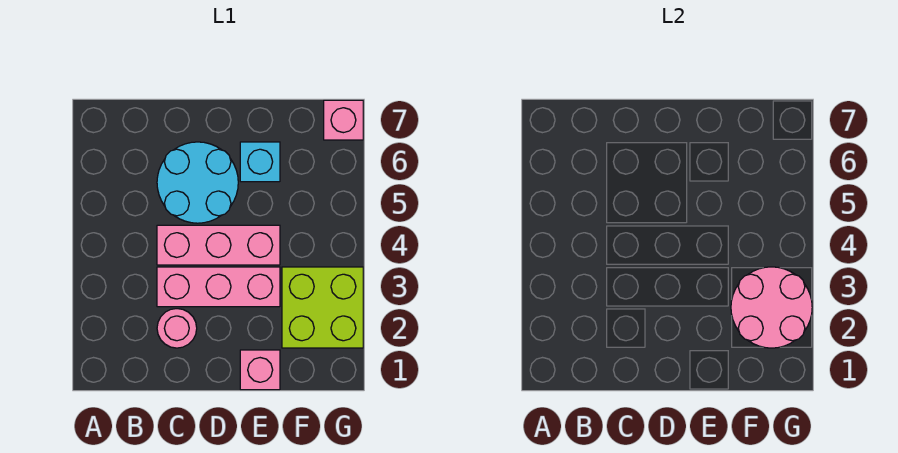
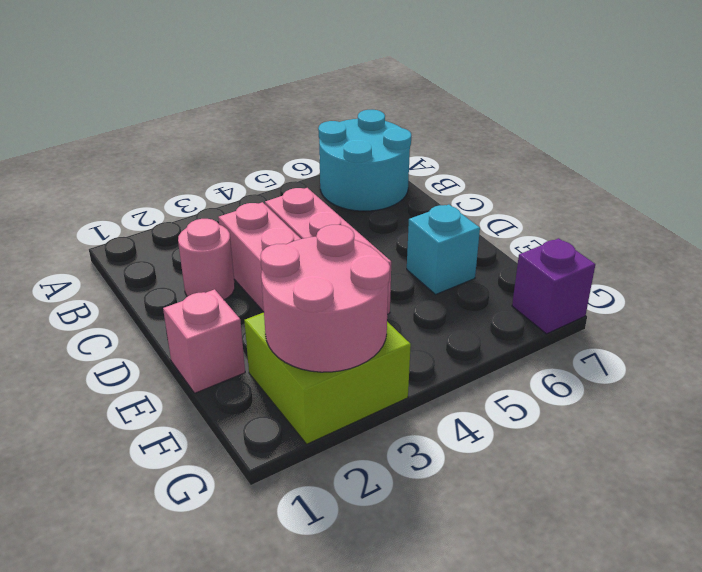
cyan 2x2 round brick [157,142,238,223] -> cyan 2x2 round brick moved to [318,110,411,211]
pink 1x1 brick [324,100,363,140] -> purple 1x1 brick [512,238,595,334]

